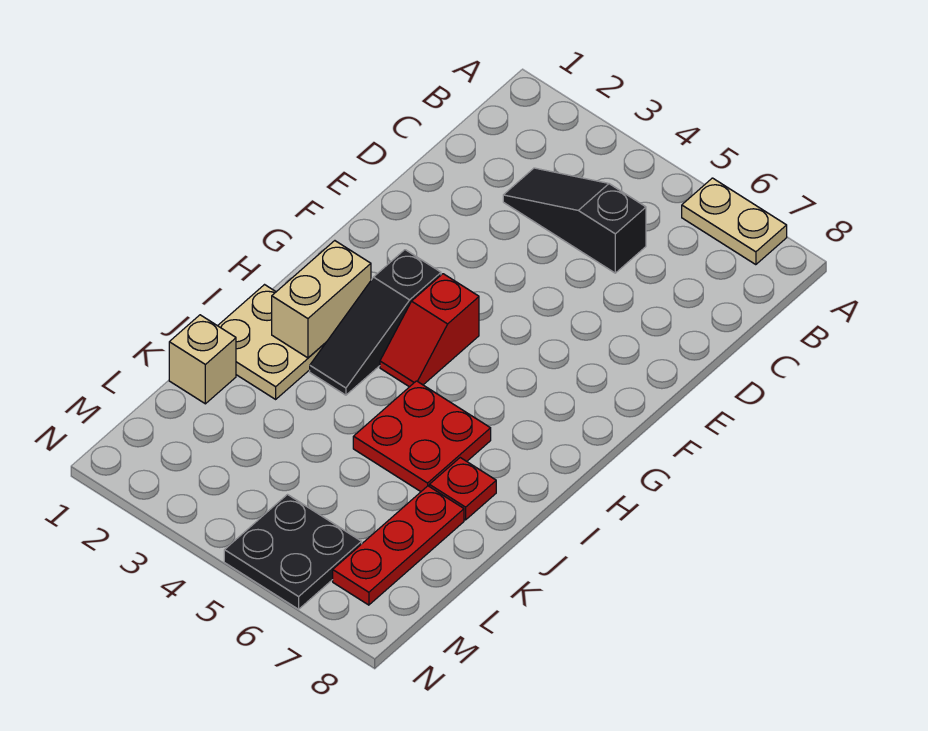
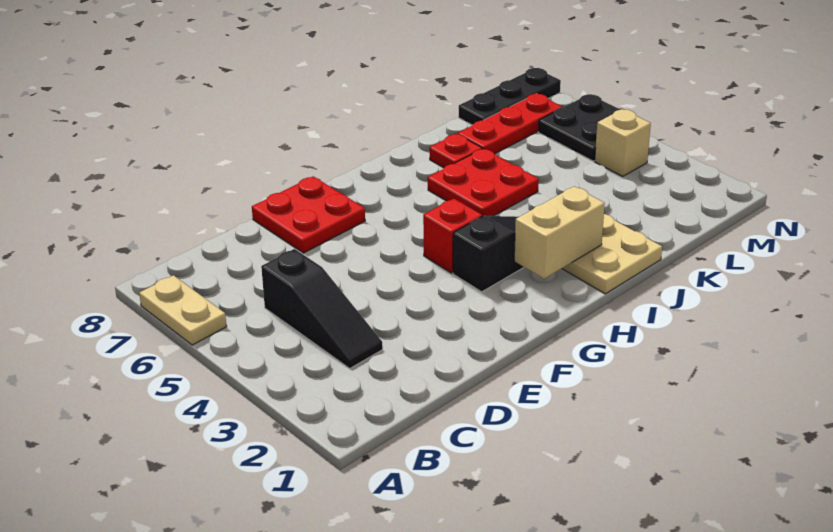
none -> red 2x2 plate [252,176,365,253]
tan 1x1 brick [169,315,236,404] -> tan 1x1 brick moved to [595,109,651,176]
none -> black 1x3 plate [459,68,561,125]

